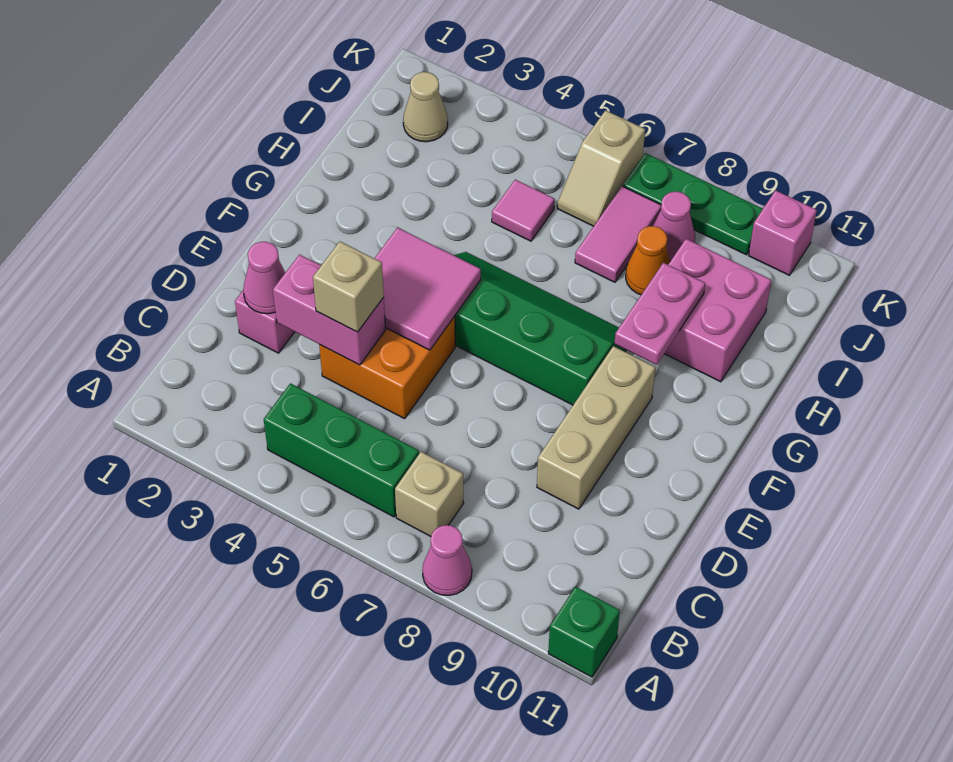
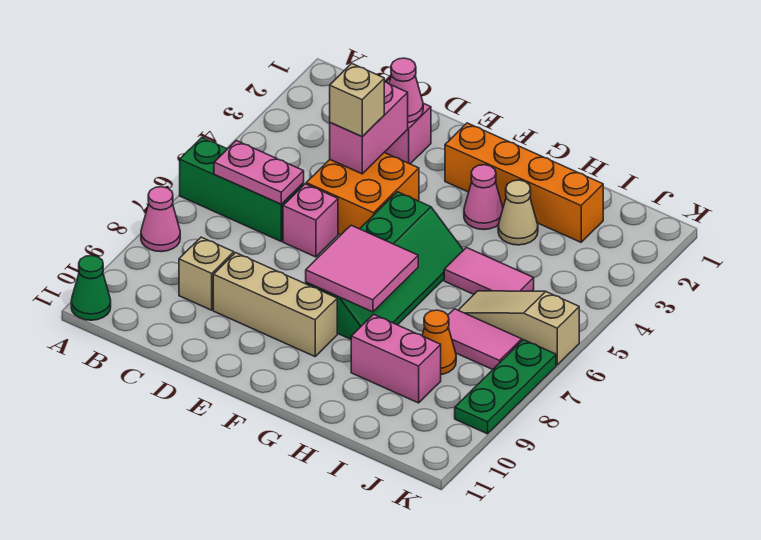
green 1x1 brick [548,587,620,677] -> green 1x1 cone [71,256,111,320]
green 1x3 brick [264,383,419,517] -> green 1x3 brick turned to [180,138,304,241]
tan 1x1 brick [395,452,464,536] -> tan 1x1 brick moved to [179,237,234,310]
pink 2x2 tile [374,228,481,350] -> pink 2x2 tile moved to [306,225,418,312]
none -> orange 1x4 brick [445,123,603,242]
pink 1x2 plate [615,263,705,365] -> pink 1x2 plate moved to [214,141,304,204]
pink 2x2 brick [664,239,771,382] -> pink 1x2 brick [351,314,441,403]
pink 1x1 tile [492,180,555,241] -> pink 1x2 tile [444,248,534,294]
tan 1x1 cone [403,72,448,142] -> tan 1x1 cone moved to [498,180,538,245]
tan 1x2 slope [557,110,645,226] -> tan 1x3 slope [458,291,579,365]
pink 1x1 cone [653,192,695,261] -> pink 1x1 cone moved to [464,165,503,230]
pink 1x1 brick [749,190,817,275] -> pink 1x1 brick moved to [283,184,338,257]

